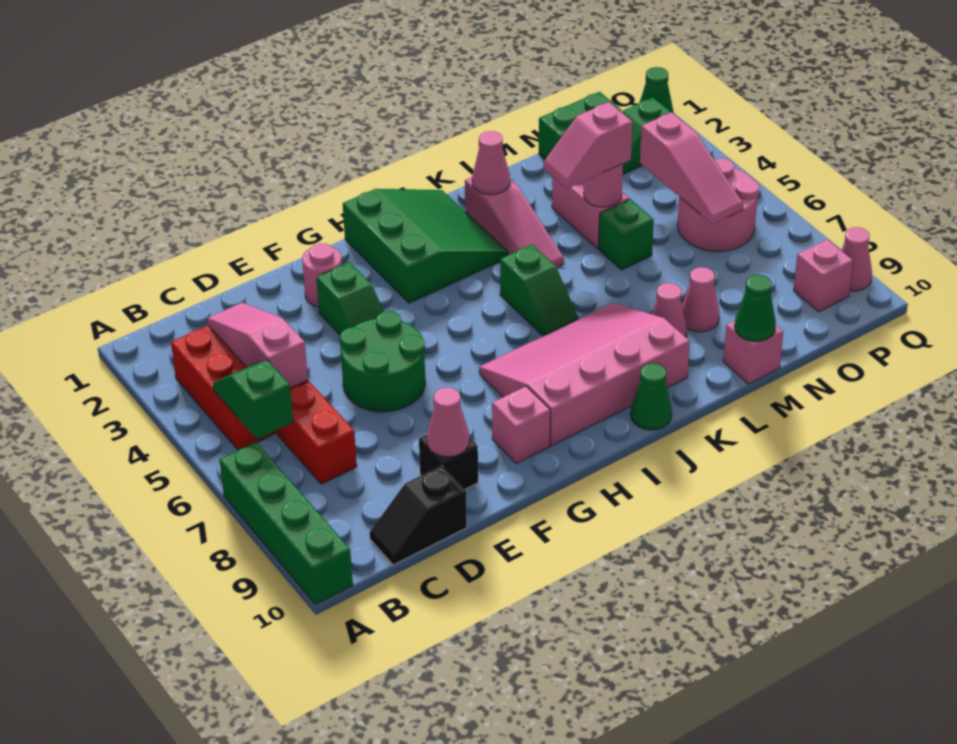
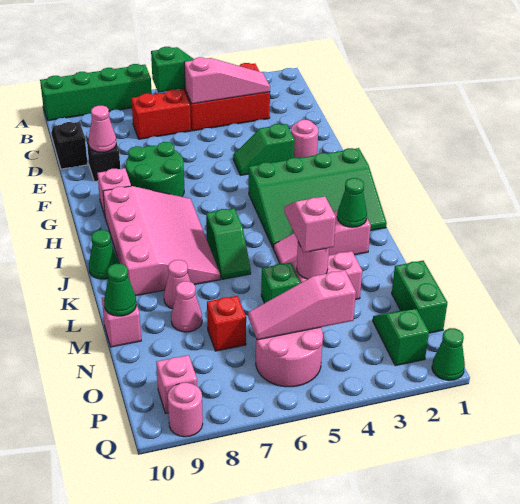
green 2x2 round brick [340,311,425,412] -> green 2x2 round brick moved to [126,142,184,197]
green 3x3 slope [343,189,508,303] -> green 3x4 slope [249,148,387,248]
green 1x2 slope [500,245,579,336] -> green 1x2 slope turned to [206,208,251,279]
pink 1x1 cone [472,131,510,195] -> green 1x1 cone [337,178,367,227]
none -> red 1x1 brick [207,296,246,351]
pink 1x1 cone [841,227,872,291] -> pink 1x1 round brick [168,383,203,437]

